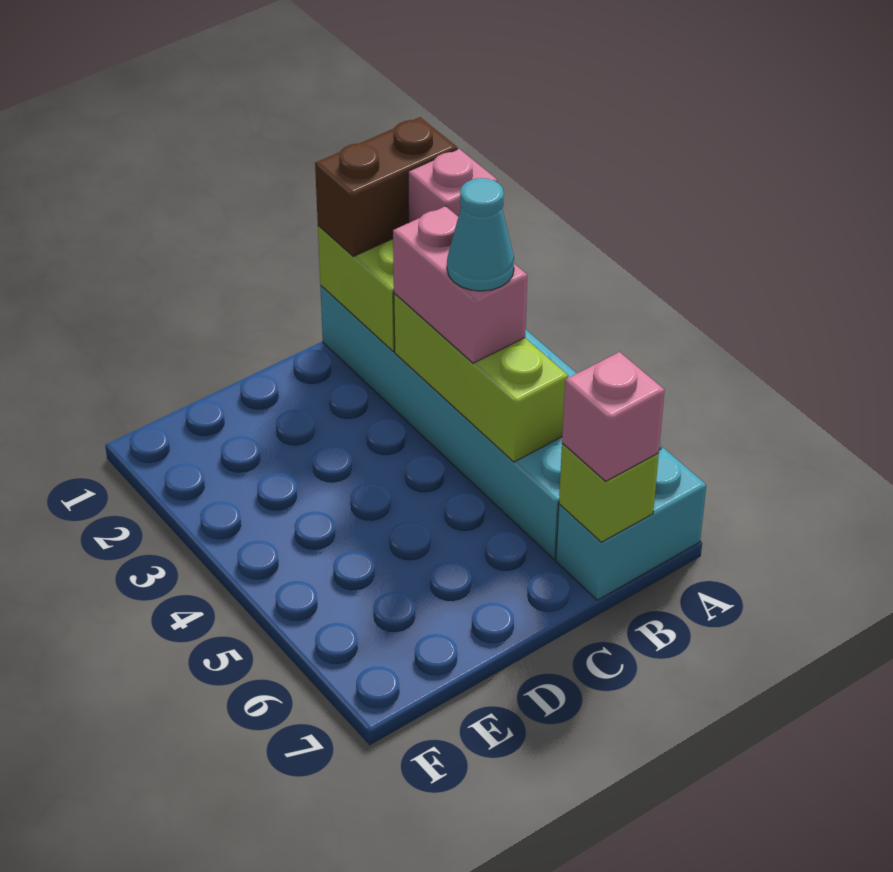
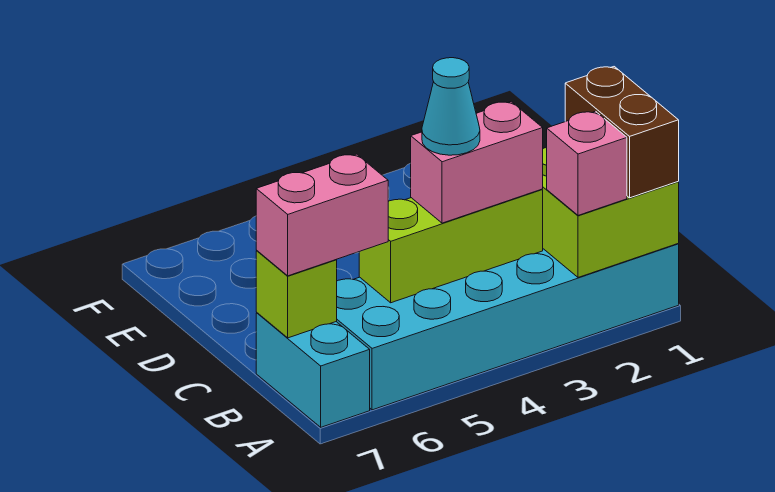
pink 1x1 brick [562,352,665,481] -> pink 1x2 brick [256,154,388,276]

